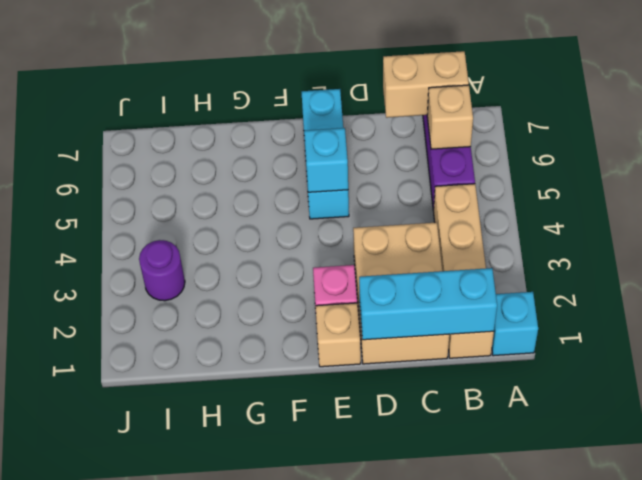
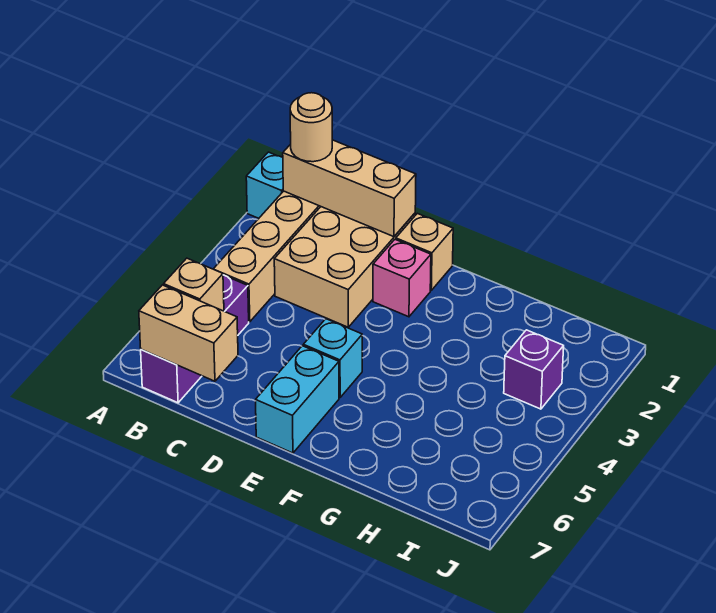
cyan 1x3 brick [359,268,497,340] -> tan 1x3 brick [283,140,416,237]
none -> tan 1x1 round brick [290,93,332,162]
cyan 1x1 brick [304,128,348,192] -> none
purple 1x1 round brick [139,240,185,301] -> purple 1x1 brick [504,330,564,409]

